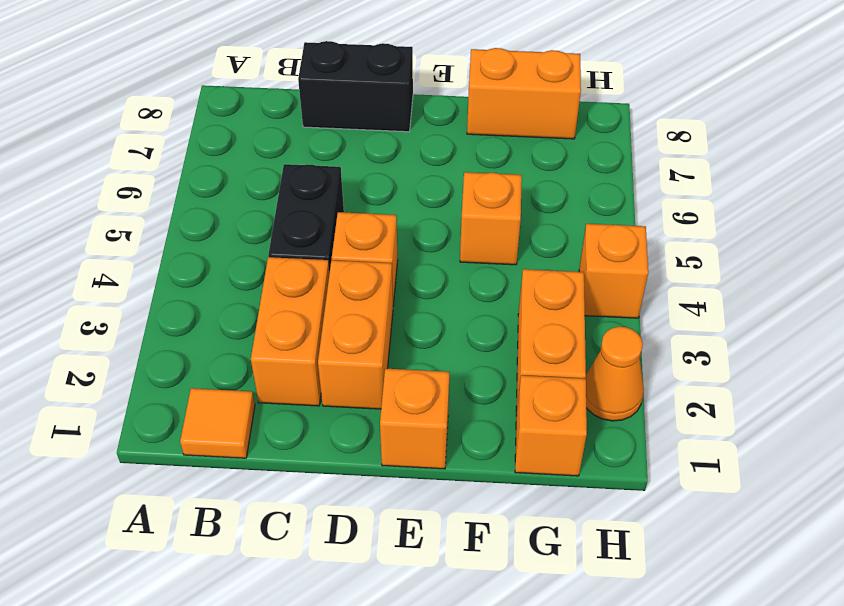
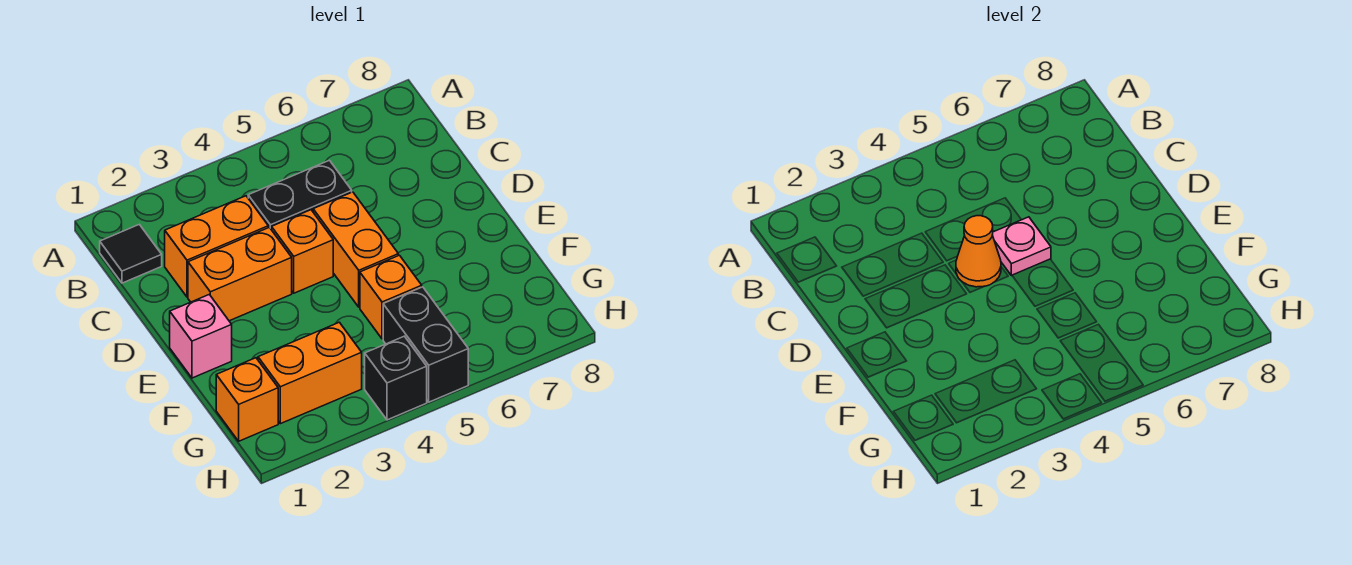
orange 1x1 tile [180,388,255,458] -> black 1x1 tile [100,224,162,283]
black 1x2 brick [298,41,413,132] -> black 1x2 brick moved to [383,287,468,402]
none -> pink 1x1 plate [992,217,1051,276]
orange 1x1 brick [380,369,449,469] -> pink 1x1 brick [170,295,232,378]
orange 1x2 brick [467,48,581,139] -> orange 1x2 brick moved to [313,192,398,307]
orange 1x1 cone [585,327,644,421] -> orange 1x1 cone moved to [956,216,1001,287]
orange 1x1 brick [579,224,648,318] -> black 1x1 brick [365,336,427,420]

